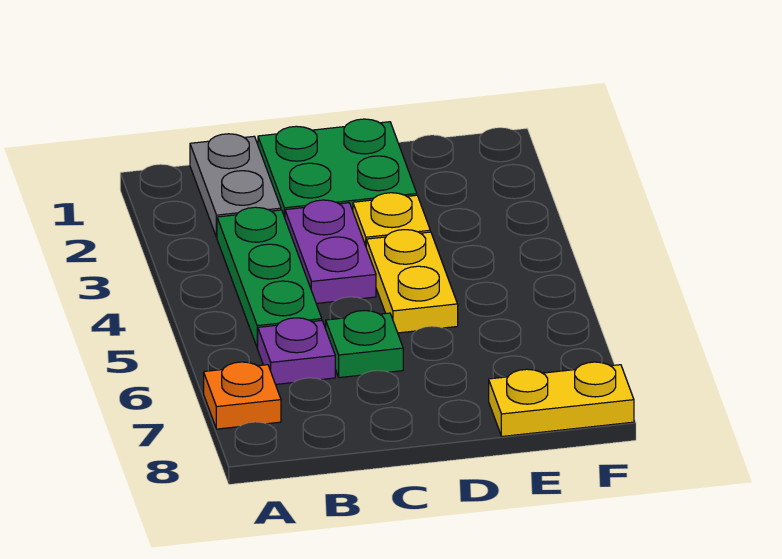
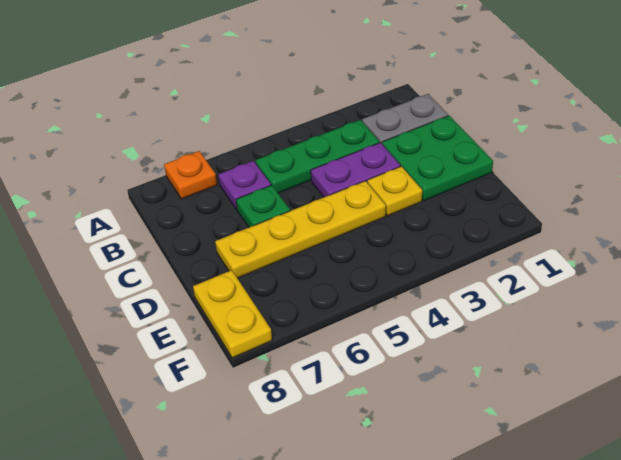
yellow 1x2 plate [366,230,458,333] -> yellow 1x4 plate [215,181,386,278]

